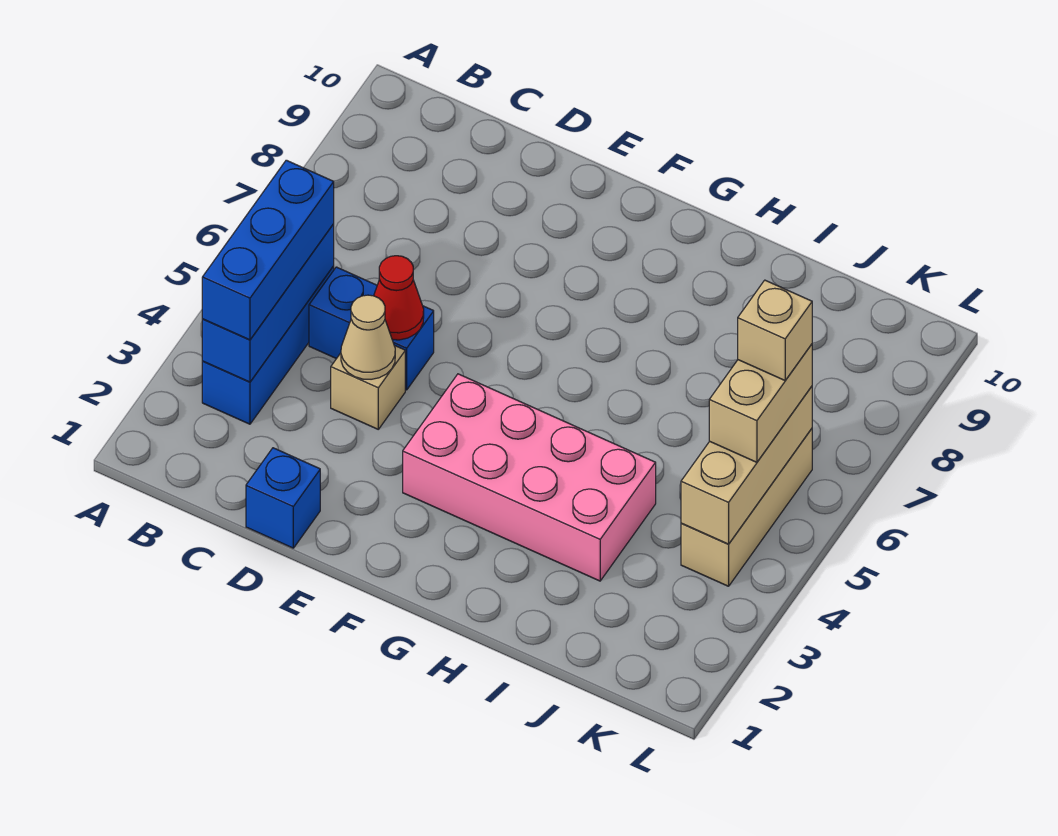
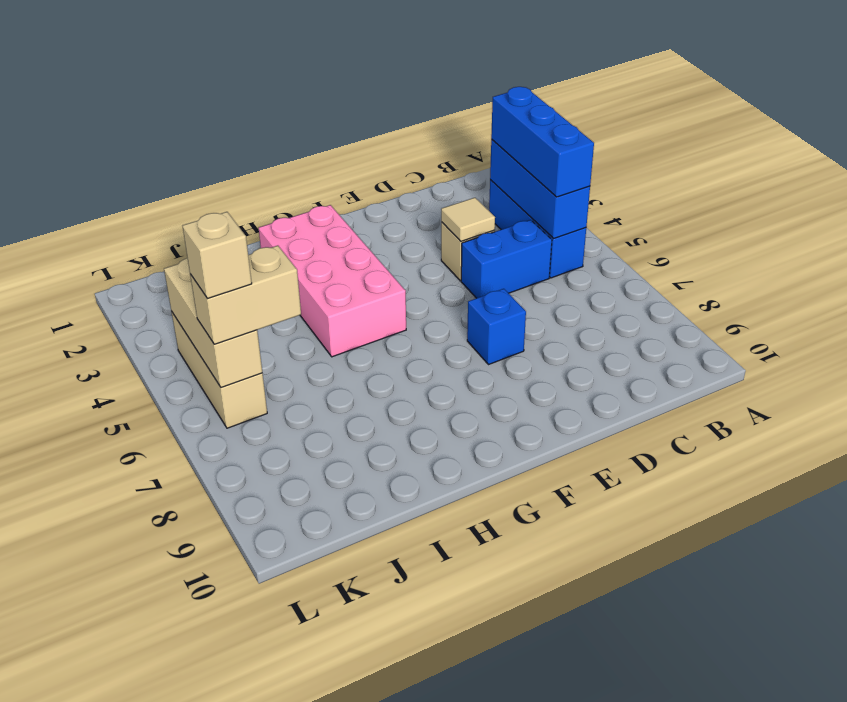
blue 1x1 brick [246,448,320,548] -> blue 1x1 brick moved to [467,289,526,365]
tan 1x1 cone [341,295,395,379] -> tan 1x1 tile [441,198,495,241]
red 1x1 cone [374,256,424,340] -> none
pink 2x4 brick [403,374,656,581] -> pink 2x4 brick turned to [259,205,406,357]
tan 1x2 brick [709,344,812,462] -> tan 1x2 brick turned to [190,246,301,344]

